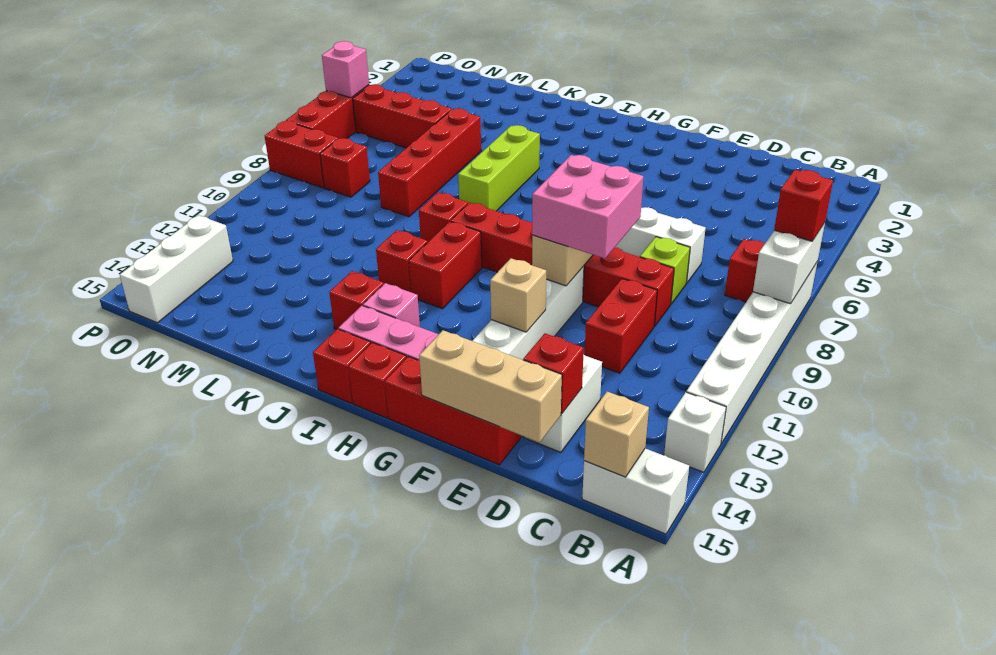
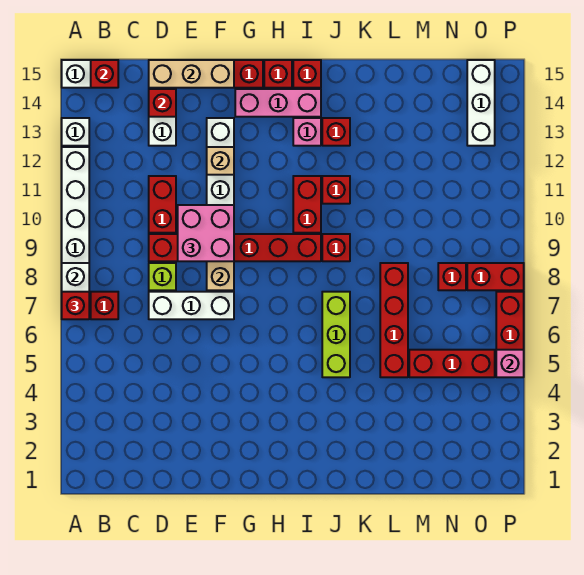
tan 1x1 brick [584,392,649,477] -> red 1x1 brick [91,60,118,88]

